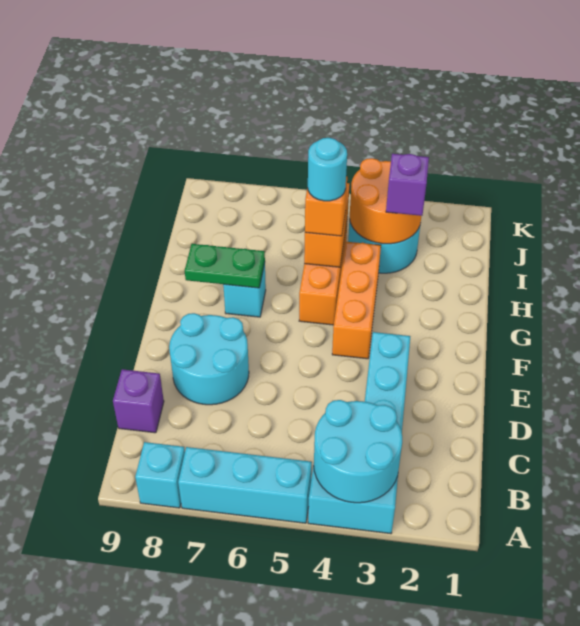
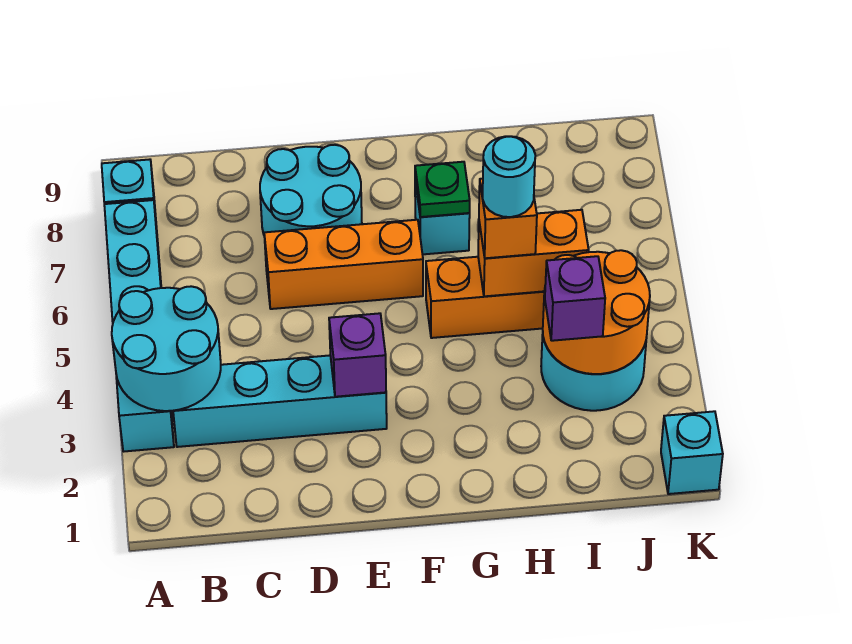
purple 1x1 brick [113,369,164,433] -> purple 1x1 brick moved to [329,313,386,397]
orange 1x3 brick [332,242,381,359] -> orange 1x3 brick moved to [264,220,423,309]
green 1x2 plate [185,244,265,288] -> green 1x1 plate [415,162,470,217]
none -> cyan 1x1 brick [661,411,723,494]

